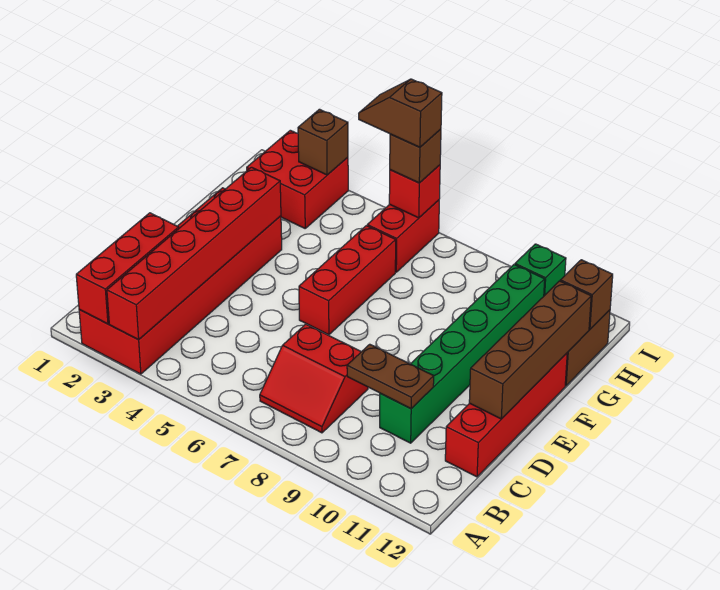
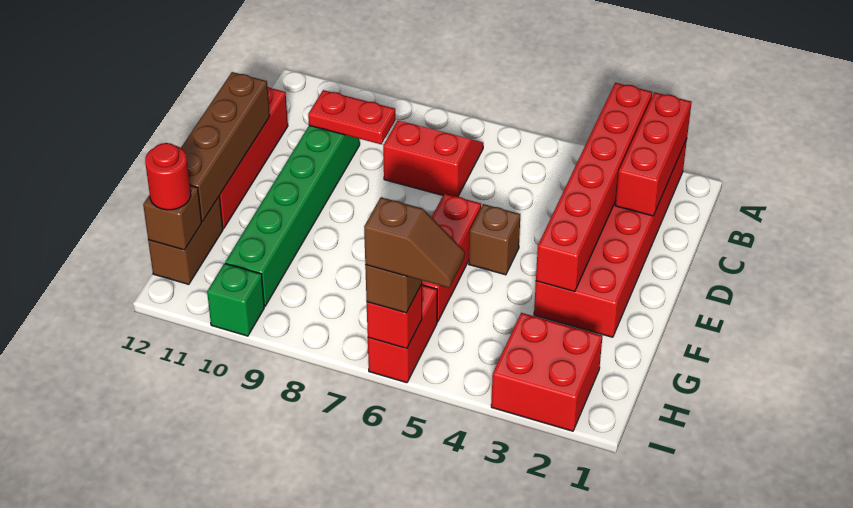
brown 1x2 plate [347,344,434,409] -> red 1x2 plate [308,90,395,144]
none -> red 1x1 round brick [145,143,191,210]
brown 1x1 brick [298,109,348,175] -> brown 1x1 brick moved to [469,204,520,275]

